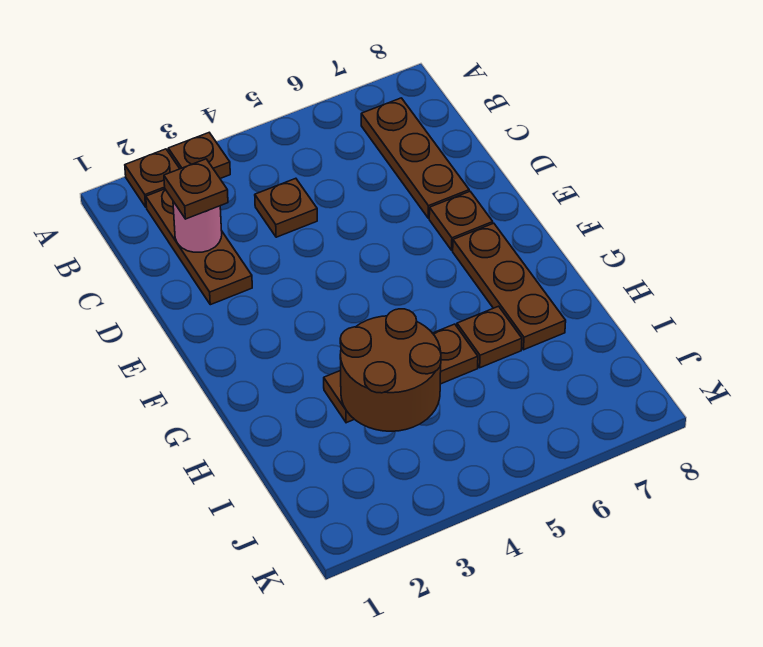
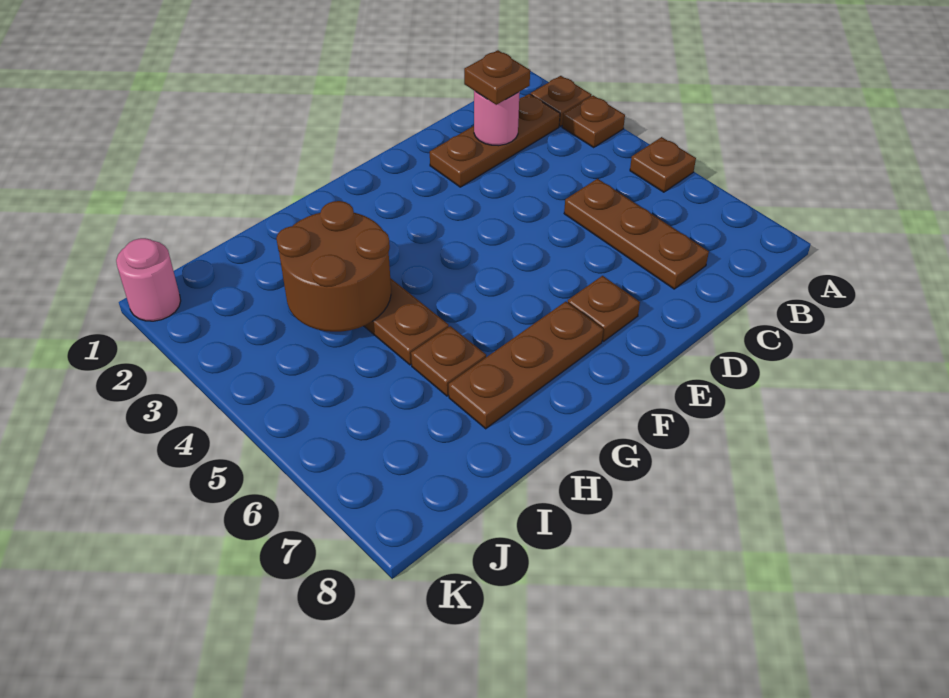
brown 1x3 plate [361,98,469,218] -> brown 1x3 plate turned to [564,179,709,289]
brown 1x1 plate [255,178,317,237] -> brown 1x1 plate moved to [630,137,696,192]
none -> pink 1x1 round brick [116,238,181,321]

